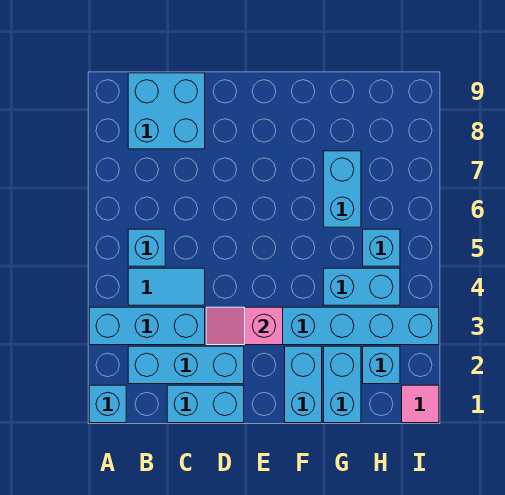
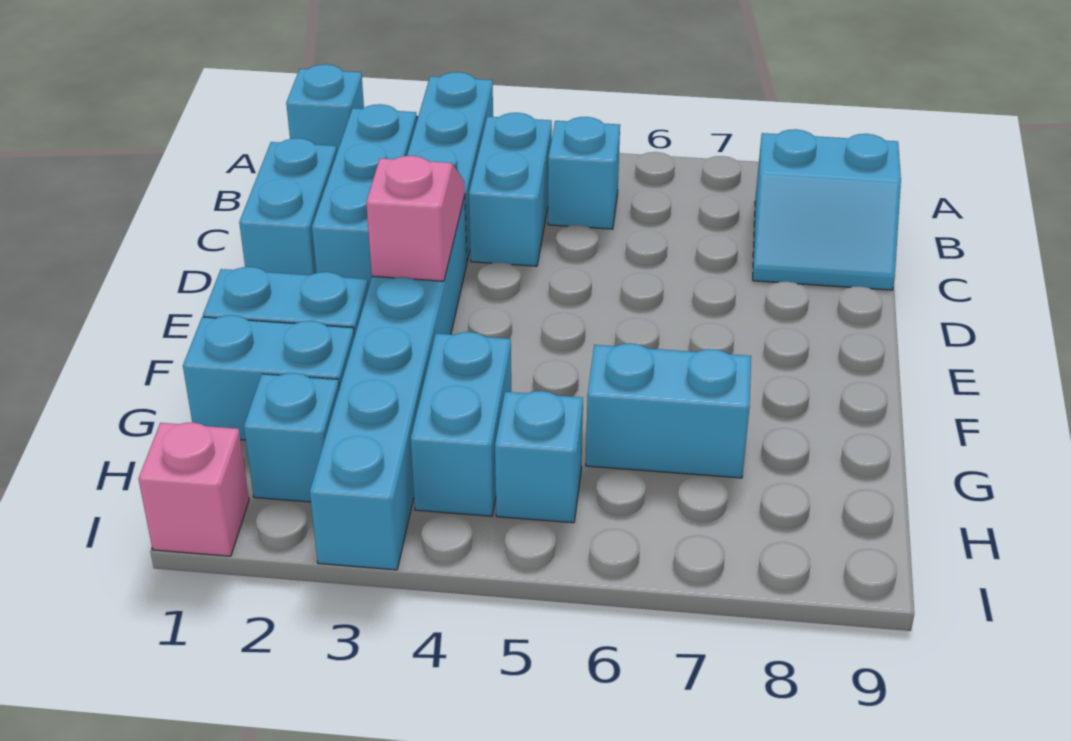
cyan 1x2 tile [128,268,205,305] -> cyan 1x2 brick [469,113,552,266]
cyan 2x2 brick [128,73,205,149] -> cyan 2x2 slope [753,129,901,290]
pink 1x1 tile [402,385,439,423] -> pink 1x1 brick [138,423,249,556]

